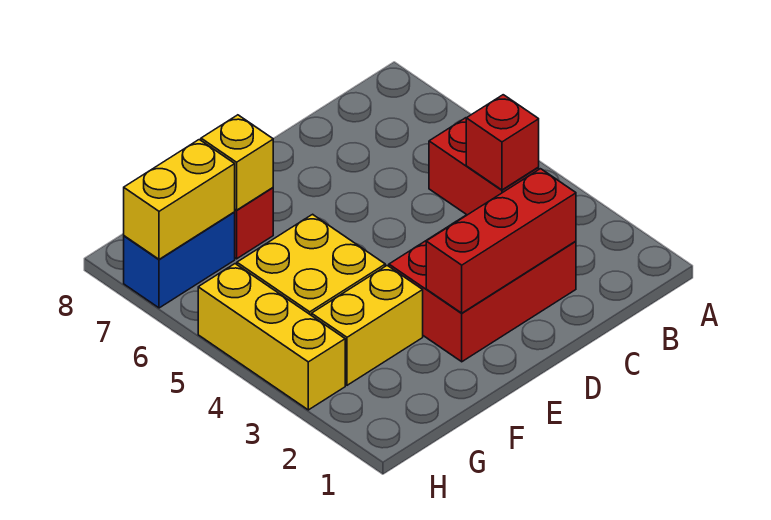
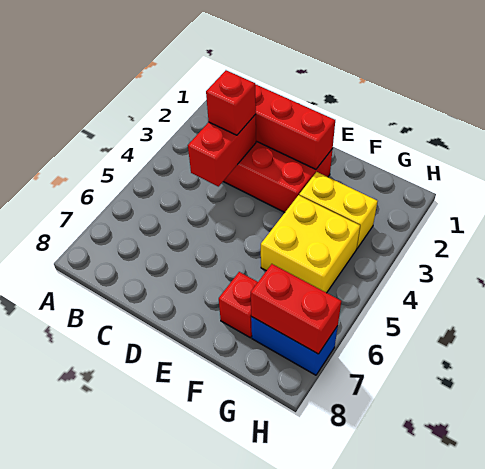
yellow 1x1 brick [201,115,273,210] -> none
yellow 1x2 brick [124,140,235,259] -> red 1x2 brick [251,264,341,354]
yellow 1x3 brick [198,264,345,410] -> none

